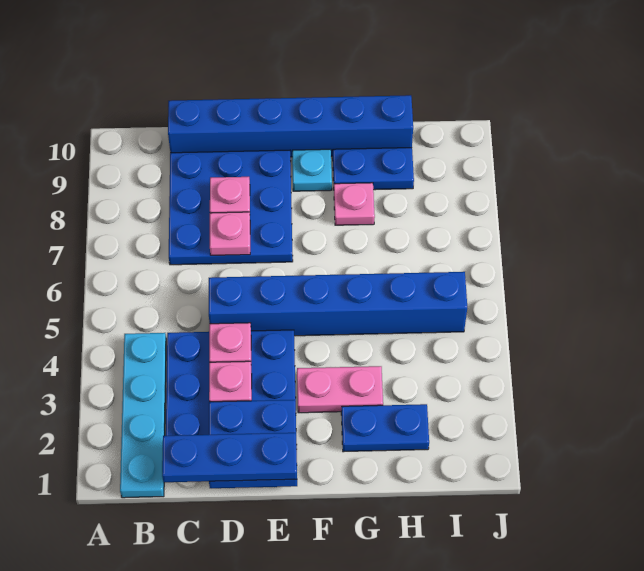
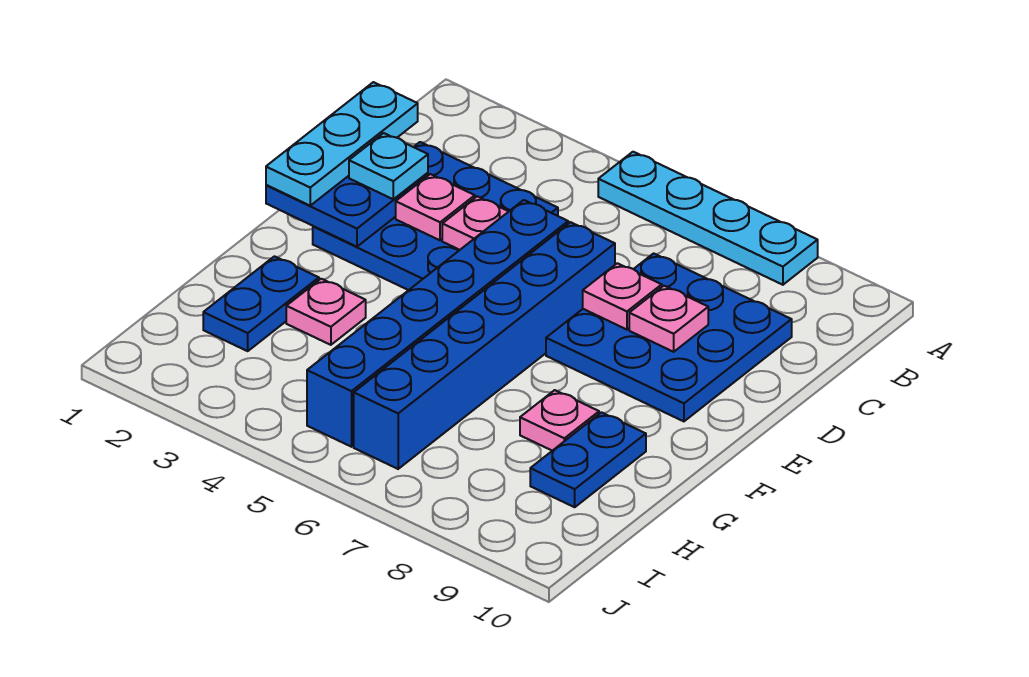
cyan 1x4 plate [120,333,166,498] -> cyan 1x4 plate moved to [598,152,818,285]
blue 1x3 plate [162,433,297,482] -> cyan 1x3 plate [266,82,418,205]
blue 1x6 brick [168,95,413,157] -> blue 1x6 brick moved to [354,222,615,469]
pink 1x2 plate [297,366,383,413] -> pink 1x1 plate [286,279,366,345]
cyan 1x1 plate [292,149,332,191] -> cyan 1x1 plate moved to [349,133,428,199]

